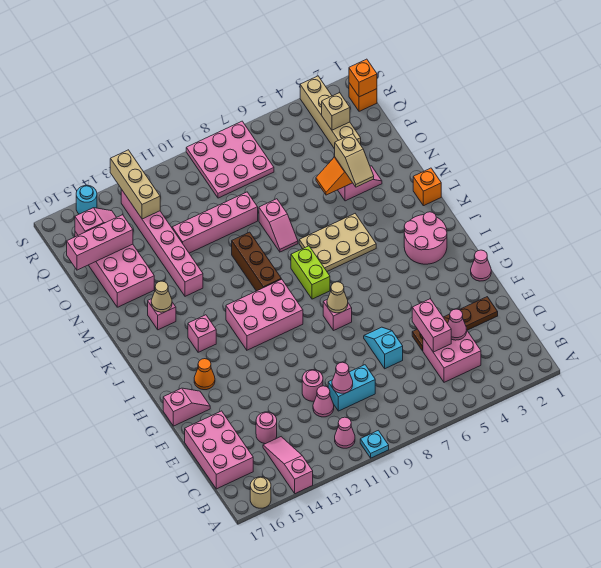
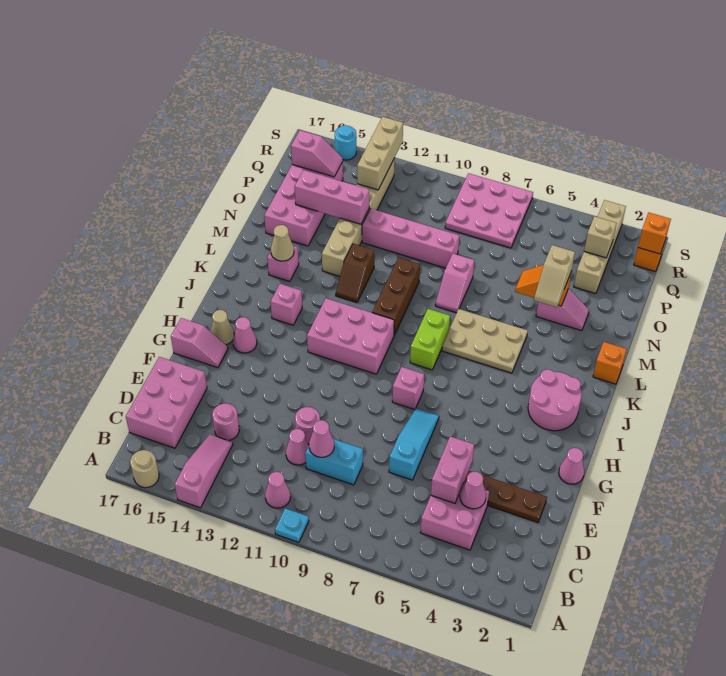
cyan 1x2 slope [364,327,403,369] -> cyan 1x3 slope [389,408,439,480]
tan 1x1 cone [327,282,348,313] -> tan 1x1 cone moved to [211,310,234,345]
orange 1x1 cone [194,359,215,390] -> pink 1x1 cone [233,317,257,353]
none -> brown 1x2 slope [336,244,374,303]
pink 1x6 brick [121,189,203,296] -> tan 1x6 brick [322,158,395,276]
pink 1x3 brick [67,215,133,270] -> pink 1x3 brick moved to [295,170,369,224]

